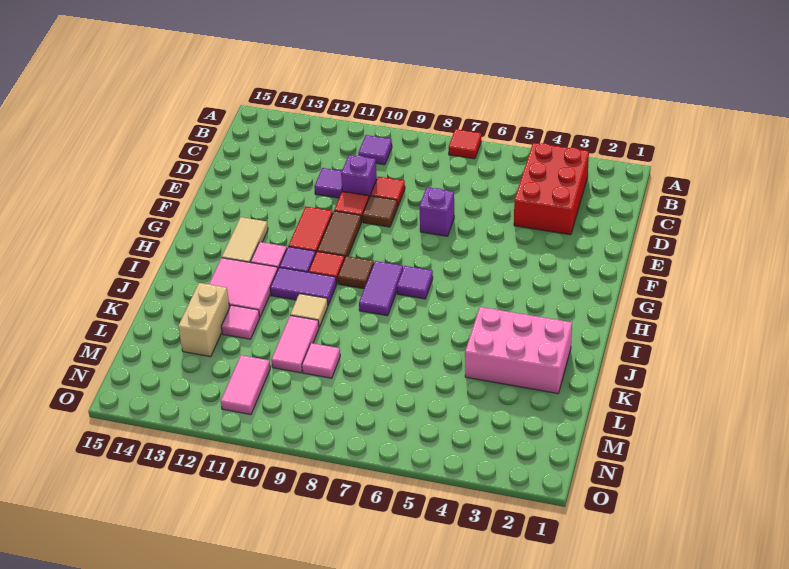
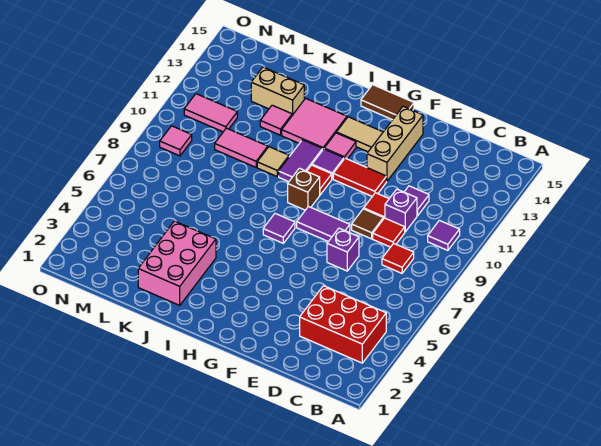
red 1x1 tile [449,129,481,159] -> red 1x1 tile moved to [382,243,414,273]
brown 1x2 tile [317,211,361,258] -> brown 1x2 tile moved to [361,85,414,120]
none -> tan 1x3 brick [367,106,423,181]
purple 1x2 tile [359,261,403,316] -> purple 1x2 tile moved to [297,207,350,242]
brown 1x1 tile [338,256,374,289] -> brown 1x1 brick [288,168,320,210]
pink 1x1 tile [302,343,340,378] -> pink 1x1 tile moved to [160,126,192,156]

